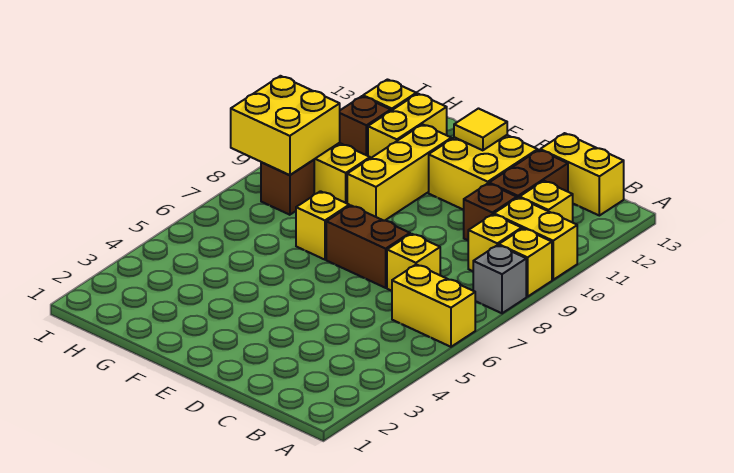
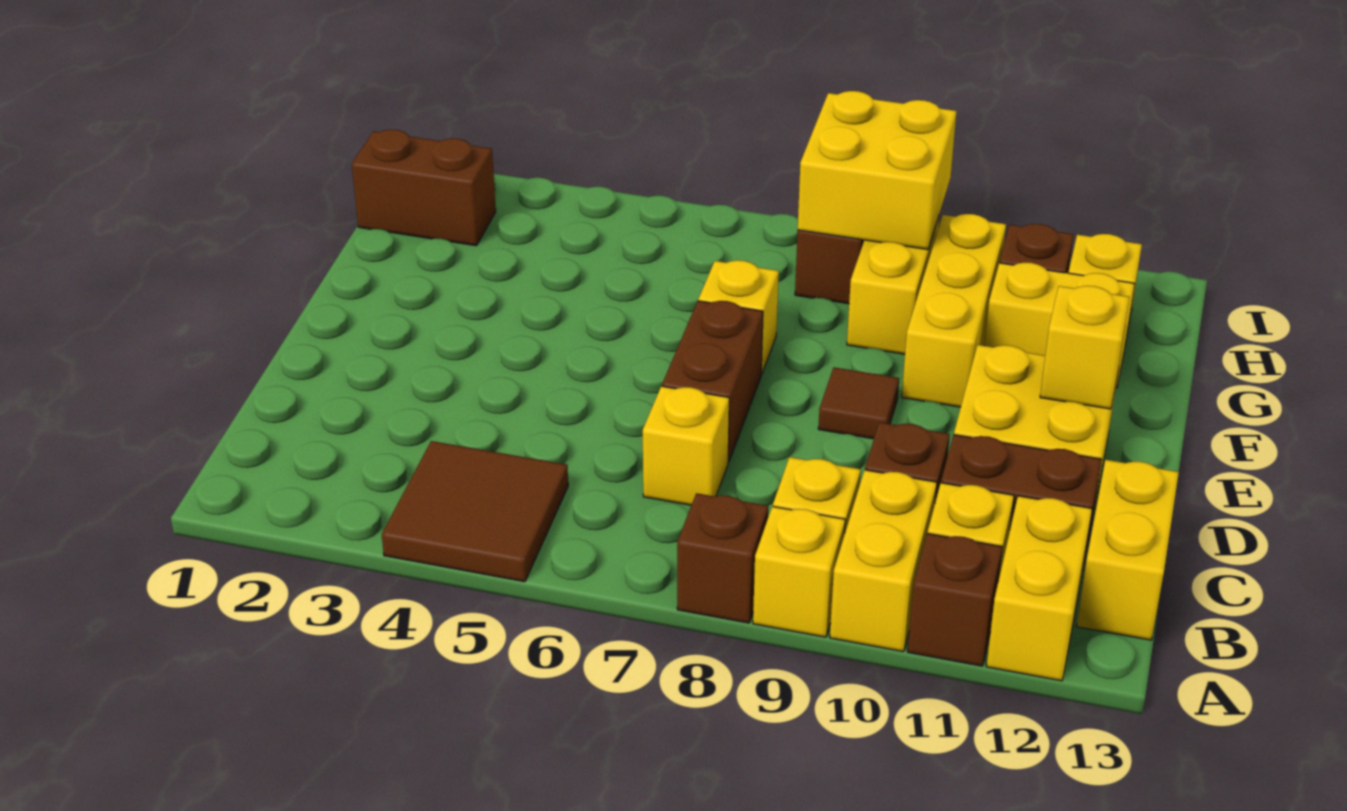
none -> brown 2x2 tile [382,441,568,582]
yellow 1x2 brick [392,265,475,347] -> yellow 1x2 brick moved to [986,496,1092,681]
grey 1x1 brick [473,245,526,313] -> brown 1x1 brick [677,493,768,623]
none -> brown 1x1 brick [908,533,1002,666]
none -> brown 1x1 tile [818,367,899,439]
yellow 1x1 tile [454,109,507,150] -> yellow 1x1 brick [1040,286,1129,409]
yellow 1x3 brick [347,124,451,221] -> yellow 1x3 brick turned to [902,214,1006,407]
none -> brown 1x2 brick [352,129,496,246]

